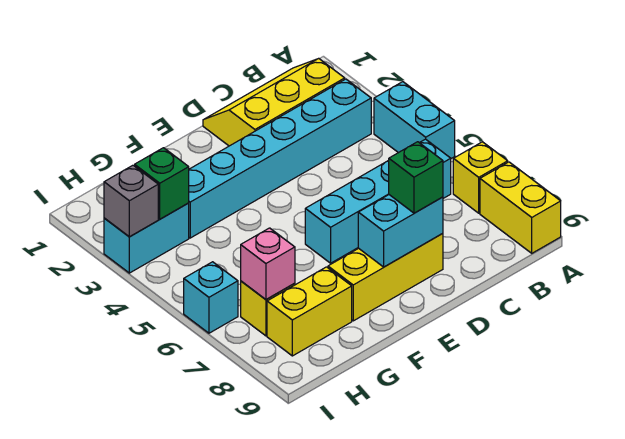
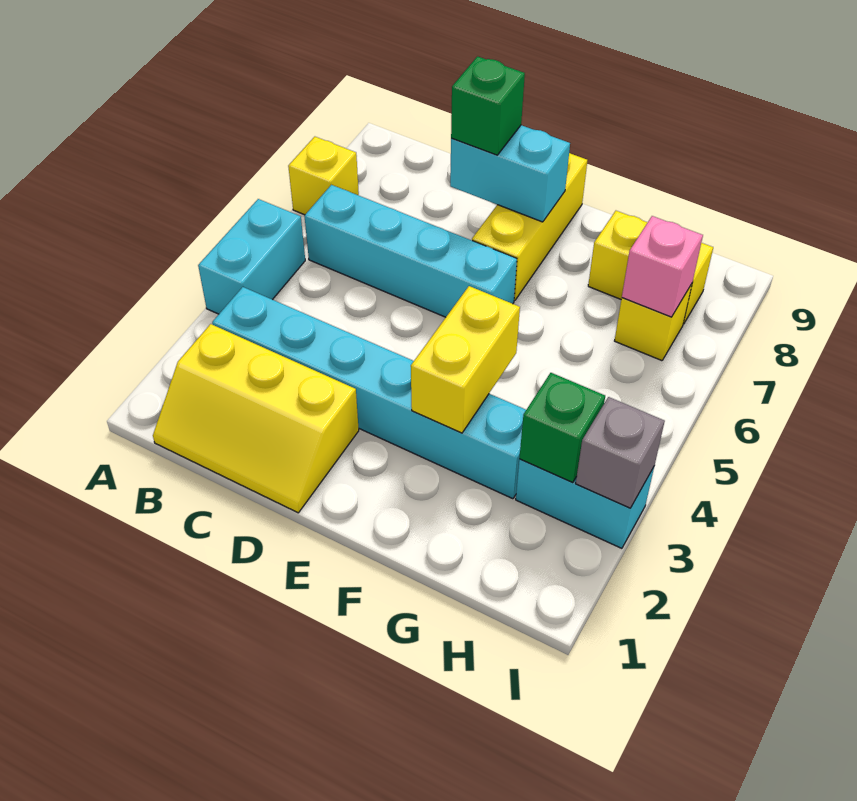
yellow 1x2 brick [480,162,561,253] -> yellow 1x2 brick moved to [411,286,520,433]
yellow 1x3 brick [328,233,443,321] -> yellow 1x3 brick turned to [472,153,587,300]
cyan 1x1 brick [184,262,238,333] -> none

